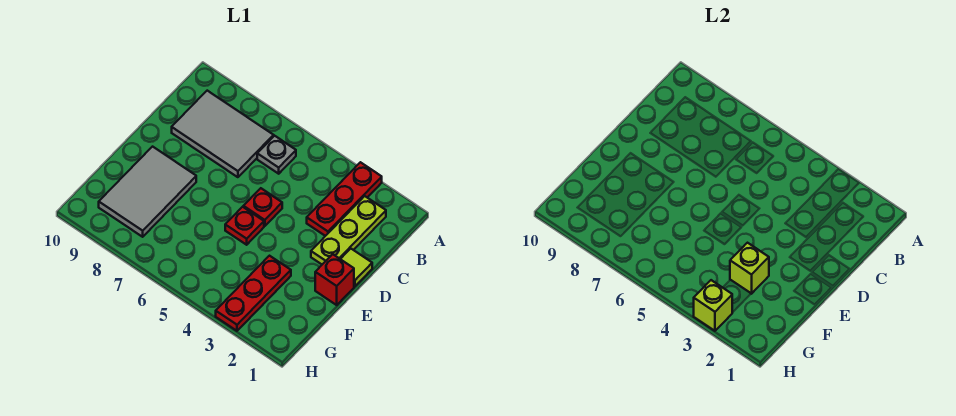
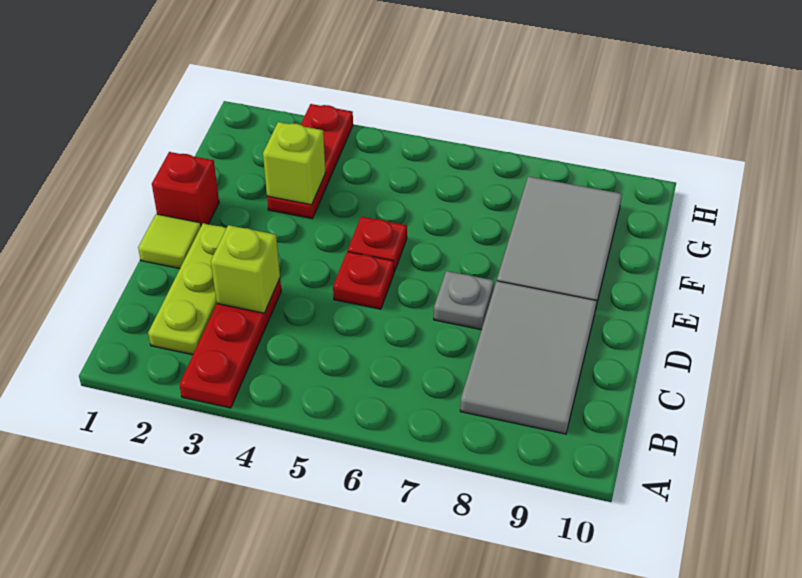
grey 1x1 plate [257,136,296,174] -> grey 1x1 plate moved to [434,271,494,330]
grey 2x3 tile [172,91,274,177] -> grey 2x3 tile turned to [460,281,597,434]
lime 1x1 brick [694,280,732,331] -> lime 1x1 brick moved to [211,225,280,313]

